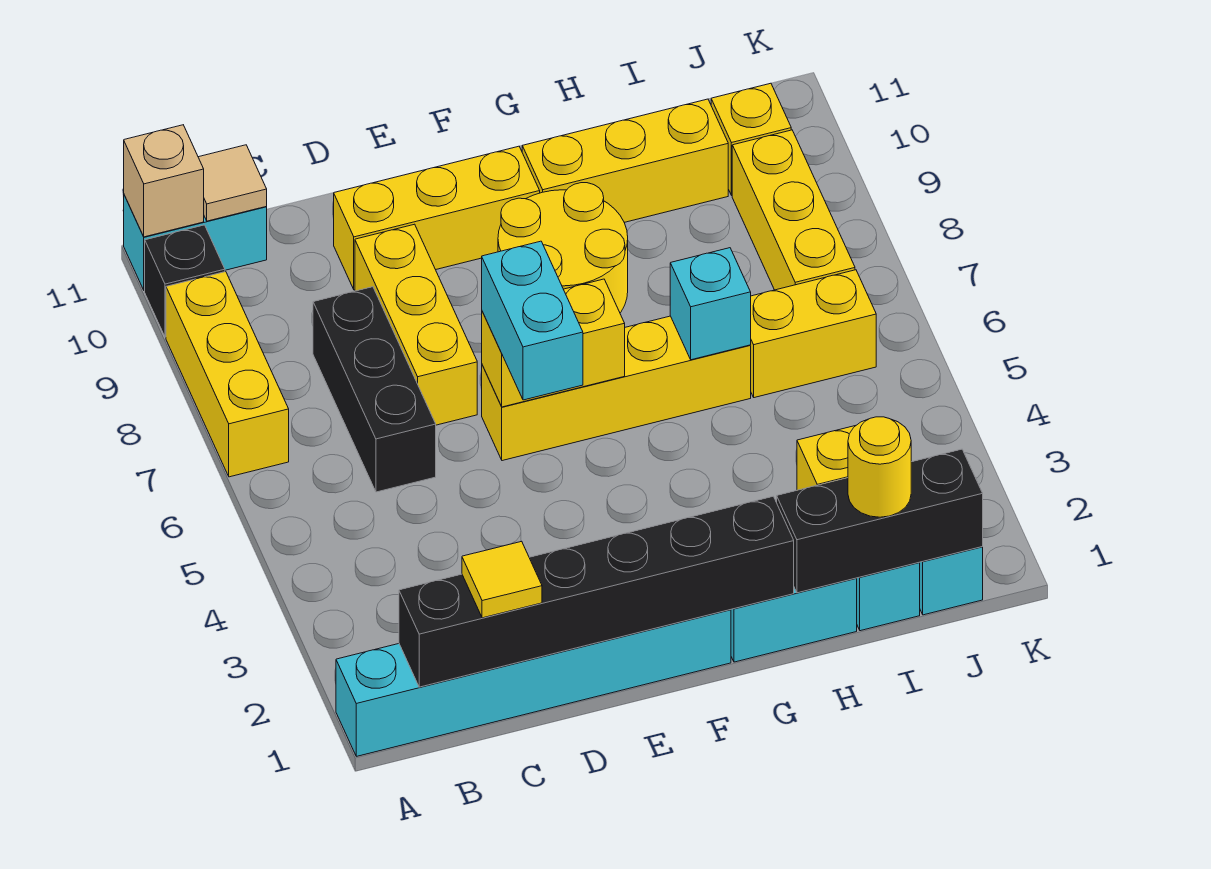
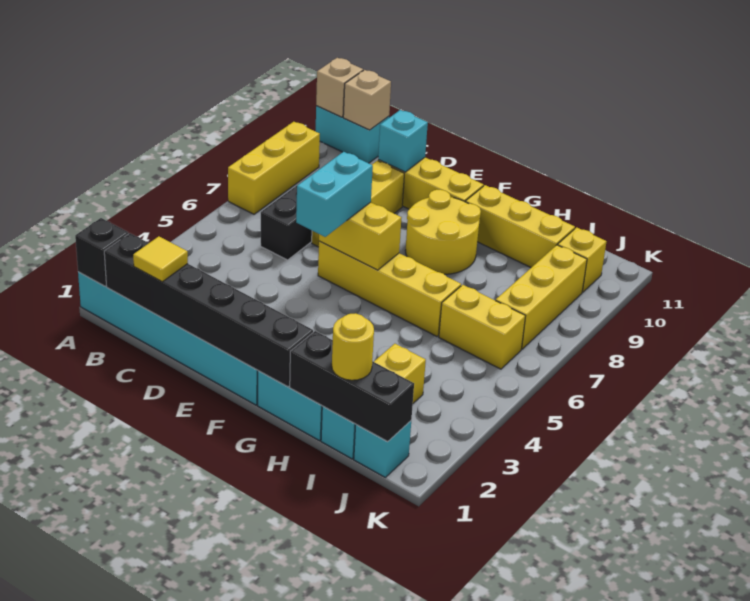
black 1x1 brick [145,225,225,337] -> black 1x1 brick moved to [75,218,129,286]
tan 1x1 tile [198,145,267,221] -> tan 1x1 brick [343,70,391,130]
cyan 1x1 brick [670,248,751,360] -> cyan 1x1 brick moved to [378,110,428,172]

